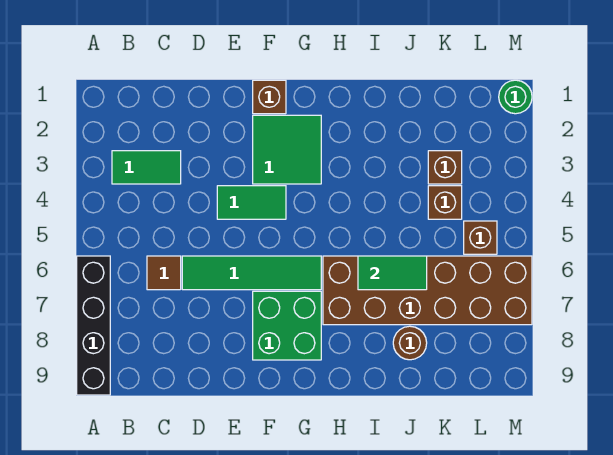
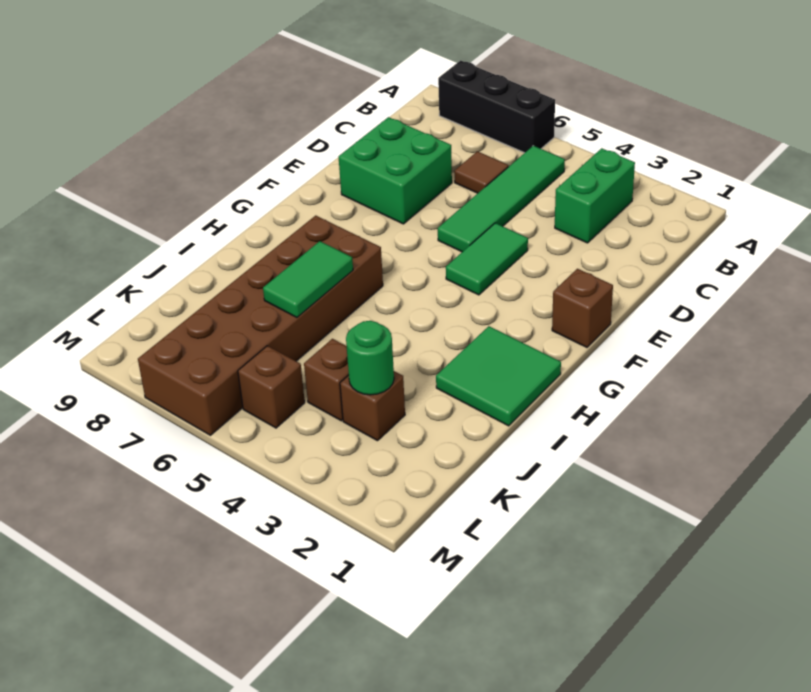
black 1x4 brick [77,256,110,395] -> black 1x3 brick [438,60,555,153]
green 1x2 tile [112,151,181,184] -> green 1x2 brick [555,148,635,243]
green 1x4 tile [182,256,321,290] -> green 1x4 tile moved to [438,146,565,252]
green 2x2 tile [253,115,321,184] -> green 2x2 tile moved to [436,326,561,426]
green 2x2 brick [253,291,321,360] -> green 2x2 brick moved to [339,117,452,224]
brown 1x1 round brick [393,326,427,360] -> none
green 1x1 round brick [499,80,532,114] -> green 1x1 round brick moved to [346,321,394,395]

